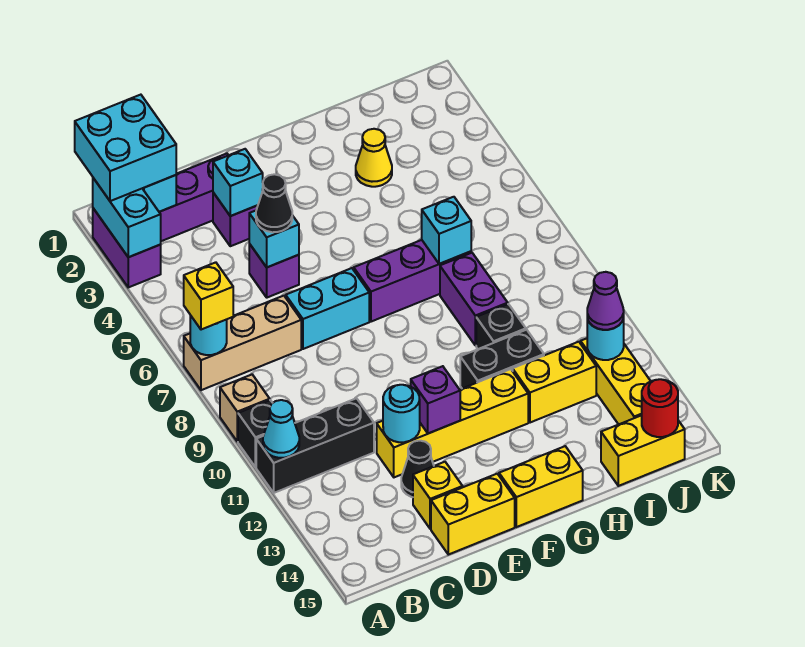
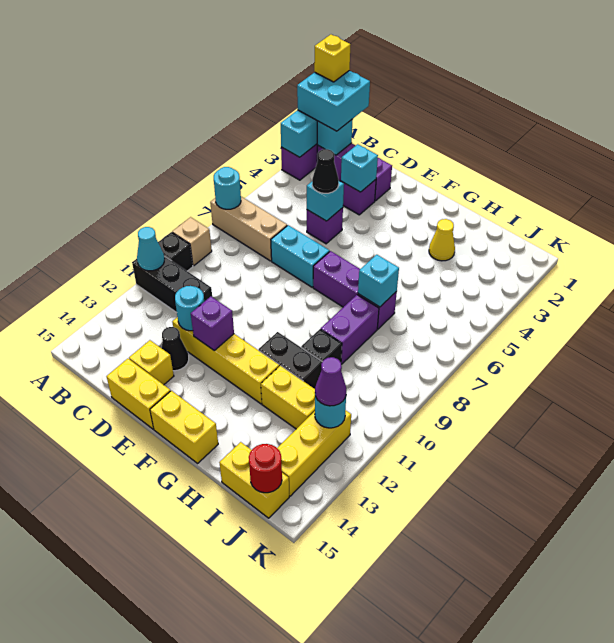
yellow 1x1 brick [184,262,233,330] -> yellow 1x1 brick moved to [314,35,351,82]

